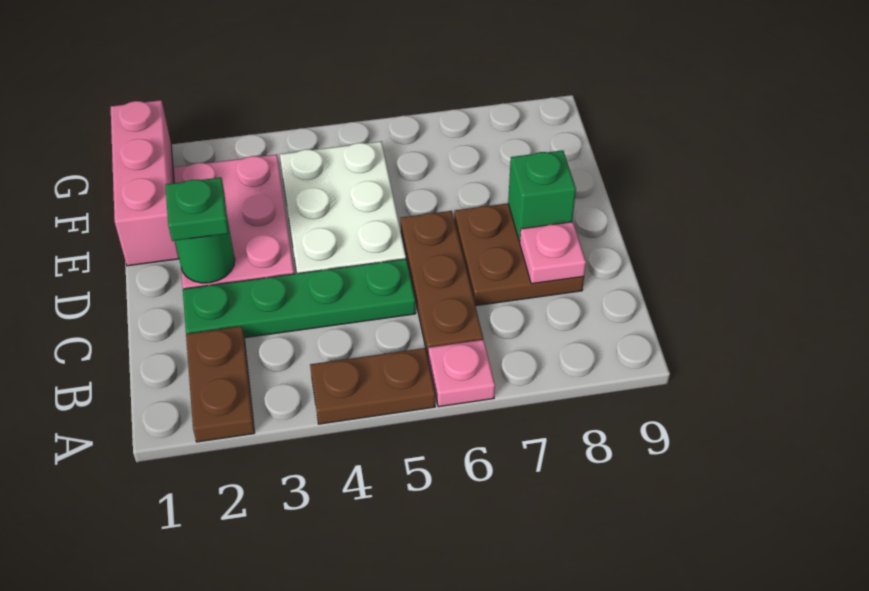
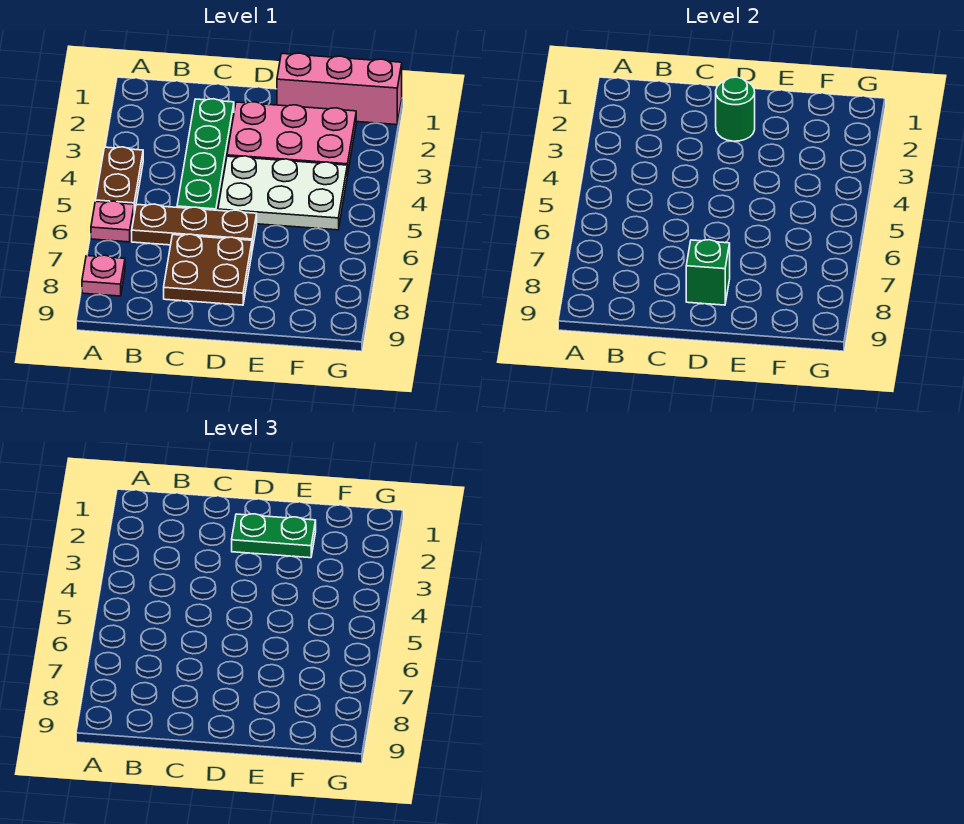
brown 1x2 plate [186,326,255,442] -> none
pink 1x1 plate [520,222,586,284] -> pink 1x1 plate moved to [82,255,125,296]
green 1x1 plate [165,177,229,241] -> green 1x2 plate [232,514,316,558]

